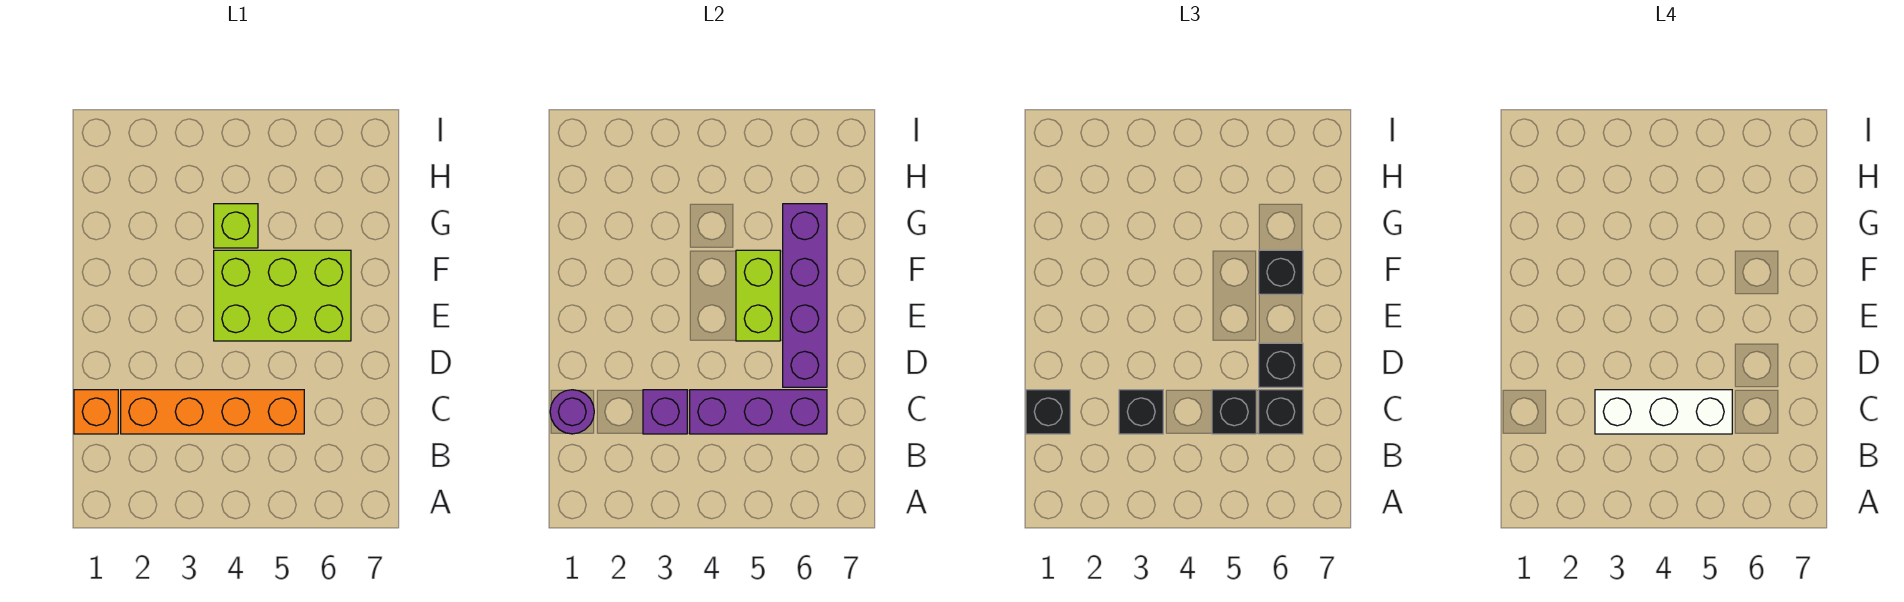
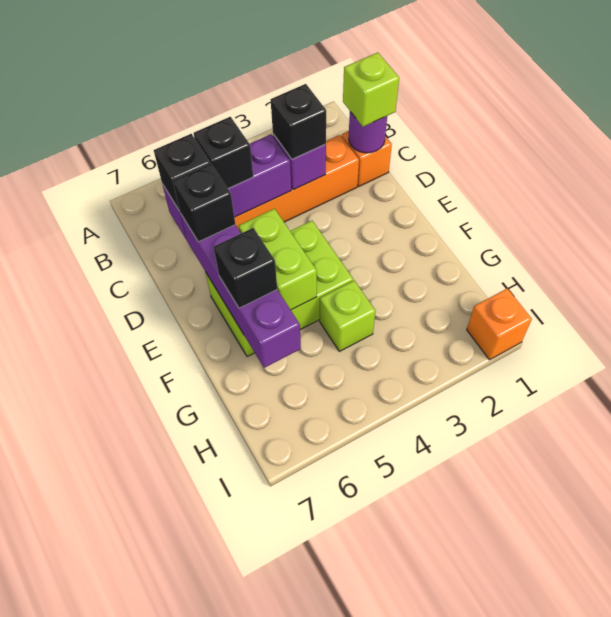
black 1x1 brick [1026,390,1070,434] -> lime 1x1 brick [343,52,399,127]
white 1x3 brick [1595,390,1732,434] -> none
none -> orange 1x1 brick [467,288,532,360]

